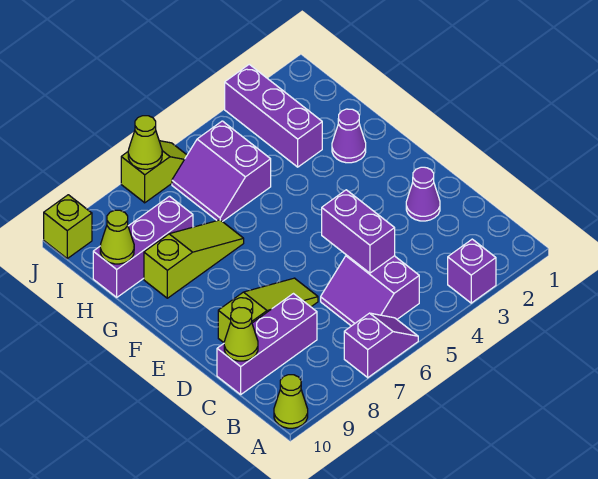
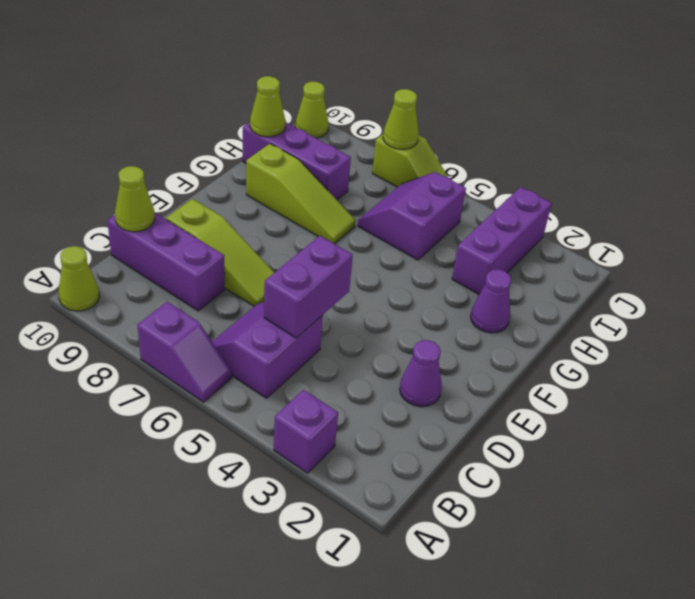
lime 1x1 brick [44,195,92,258] -> lime 1x1 cone [295,82,329,138]

